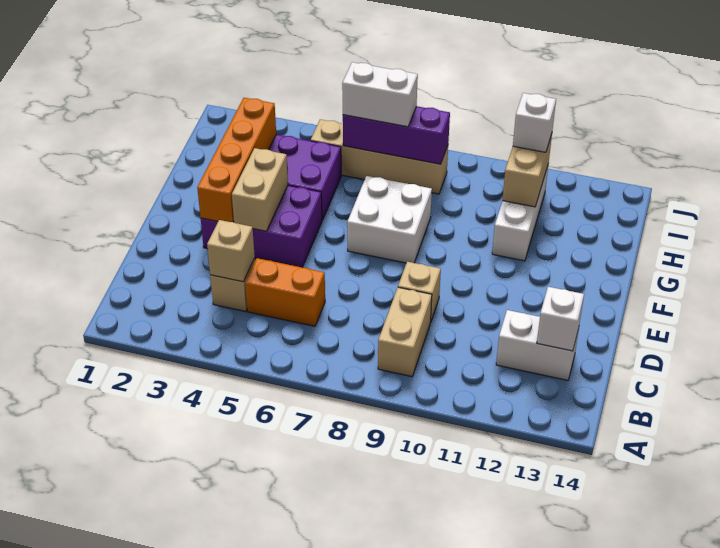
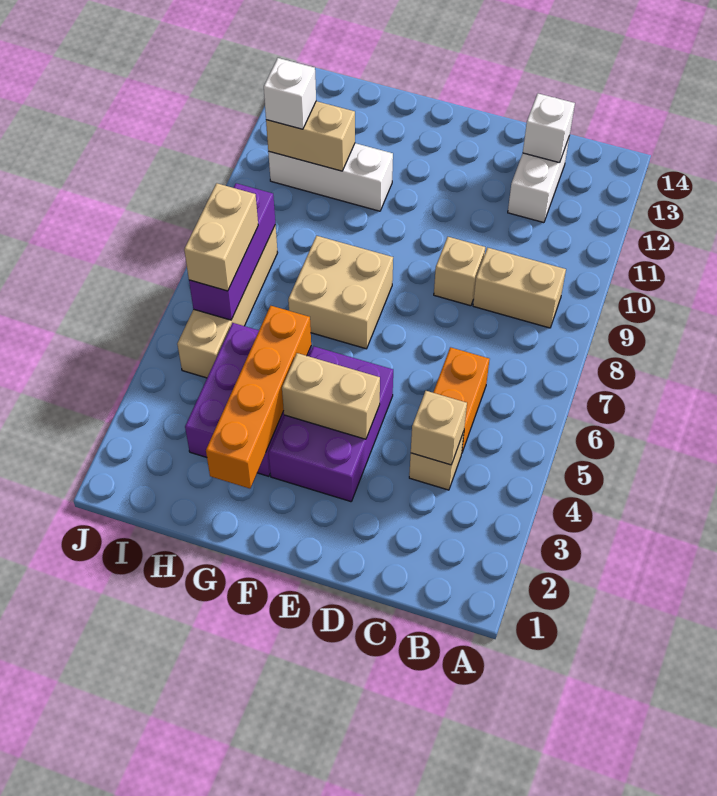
orange 1x4 brick [197,98,276,222] -> orange 1x4 brick turned to [206,306,311,488]
white 2x2 brick [347,176,432,263] -> tan 2x2 brick [288,236,393,349]
white 1x2 brick [342,62,418,127] -> tan 1x2 brick [184,183,258,291]

